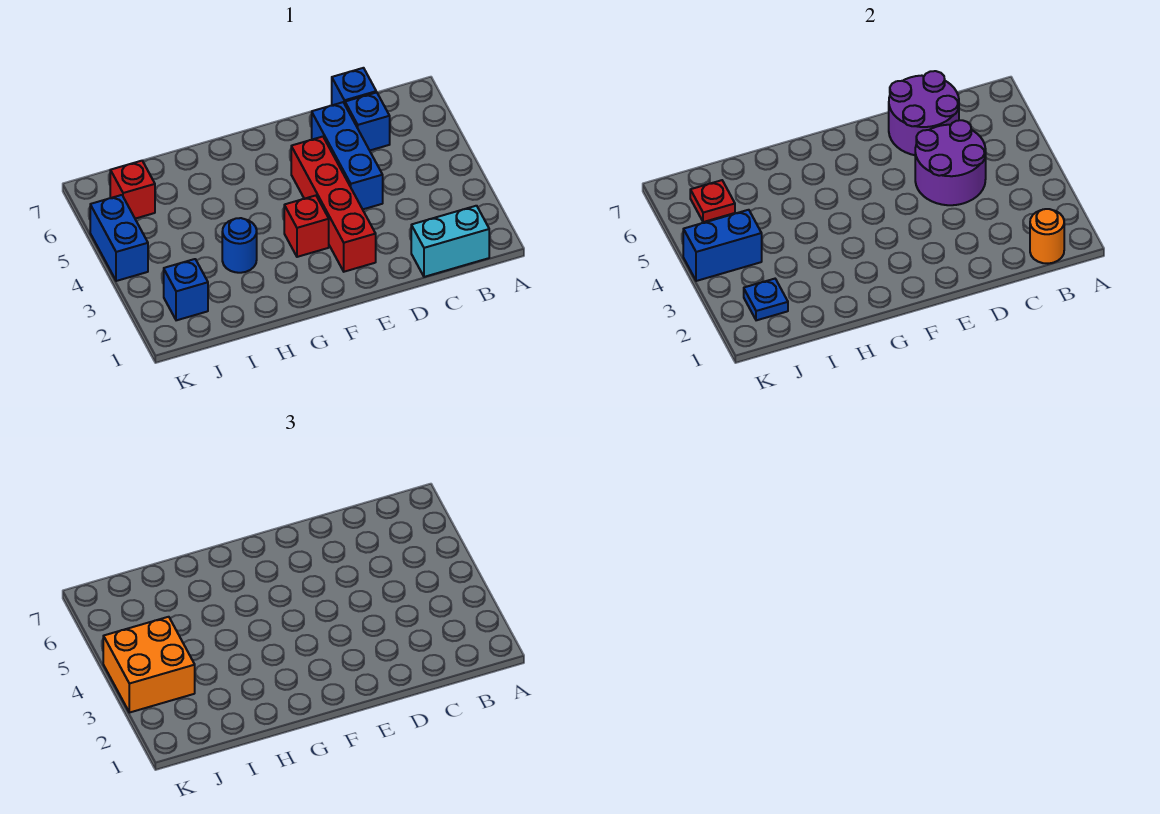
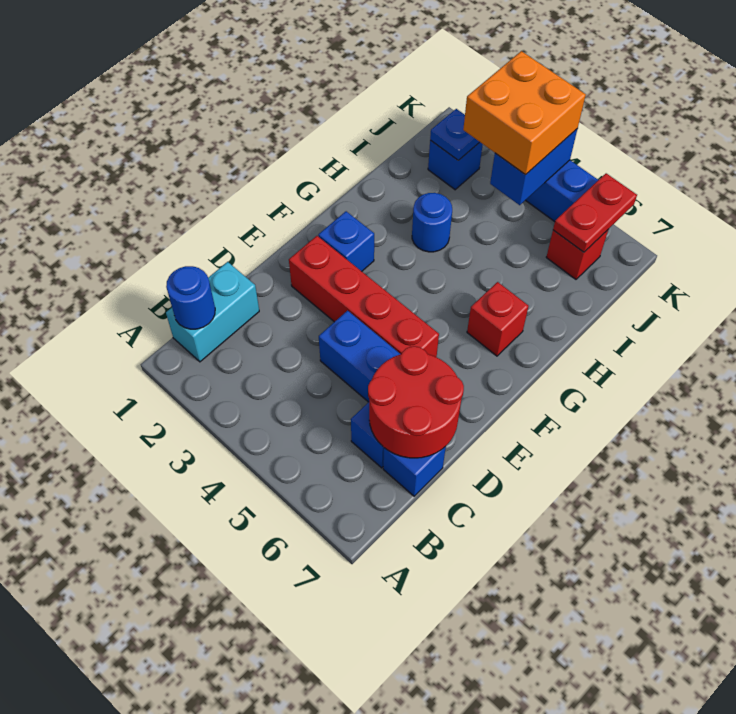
orange 1x1 round brick [1030,209,1064,264] -> blue 1x1 round brick [166,266,215,329]
purple 2x2 round brick [915,120,986,205] -> none
purple 2x2 round brick [889,71,959,155] -> red 2x2 round brick [368,346,464,458]
none -> blue 1x1 brick [318,211,374,271]
red 1x1 brick [284,196,329,257] -> red 1x1 brick moved to [467,282,529,356]
red 1x1 plate [690,180,735,222] -> red 1x2 plate [553,173,637,252]

